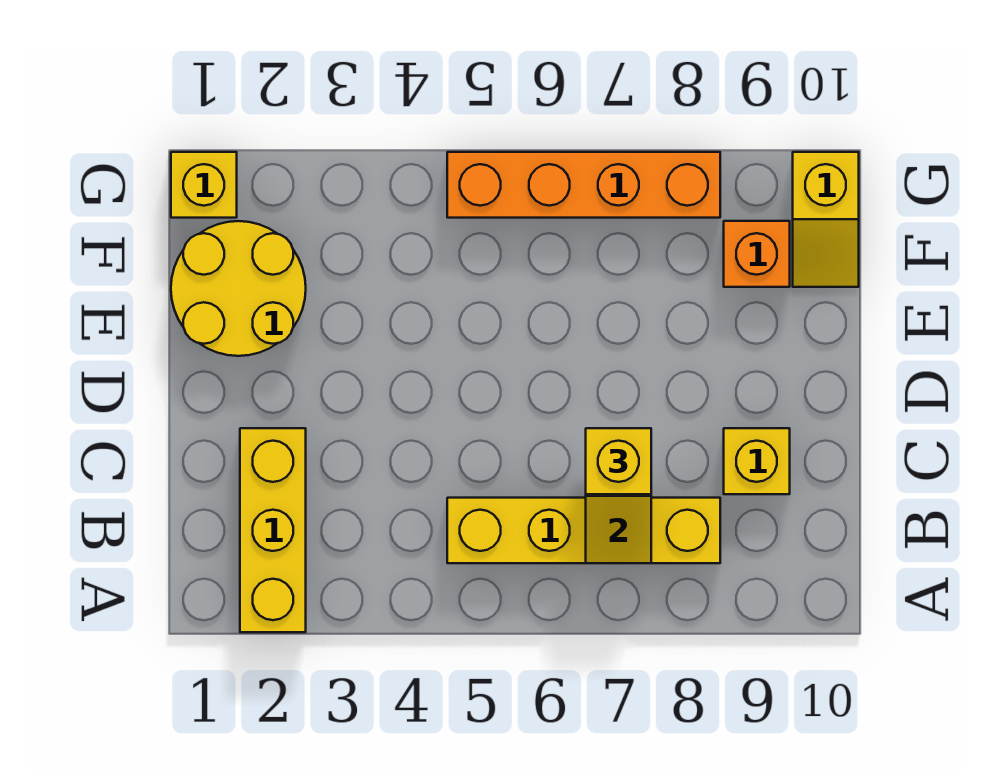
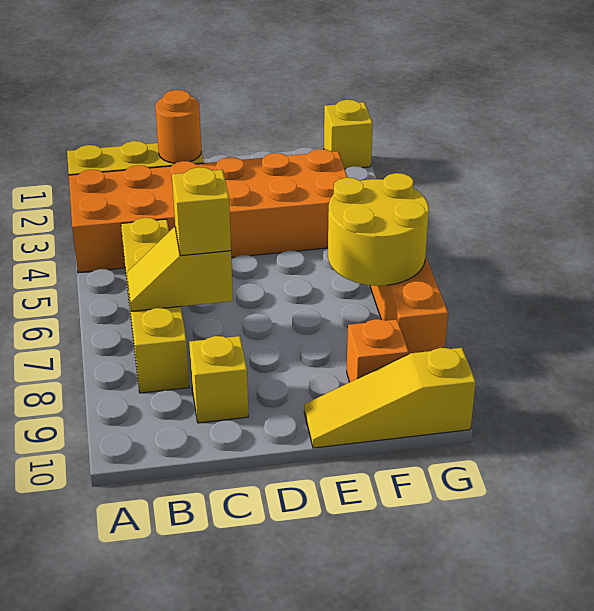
none -> orange 2x6 brick [69,149,347,273]
none -> orange 1x1 round brick [155,90,201,163]
yellow 2x2 round brick [171,221,306,356] -> yellow 2x2 round brick moved to [328,173,429,286]
yellow 1x2 slope [793,152,859,287] -> yellow 1x3 slope [304,348,476,448]

